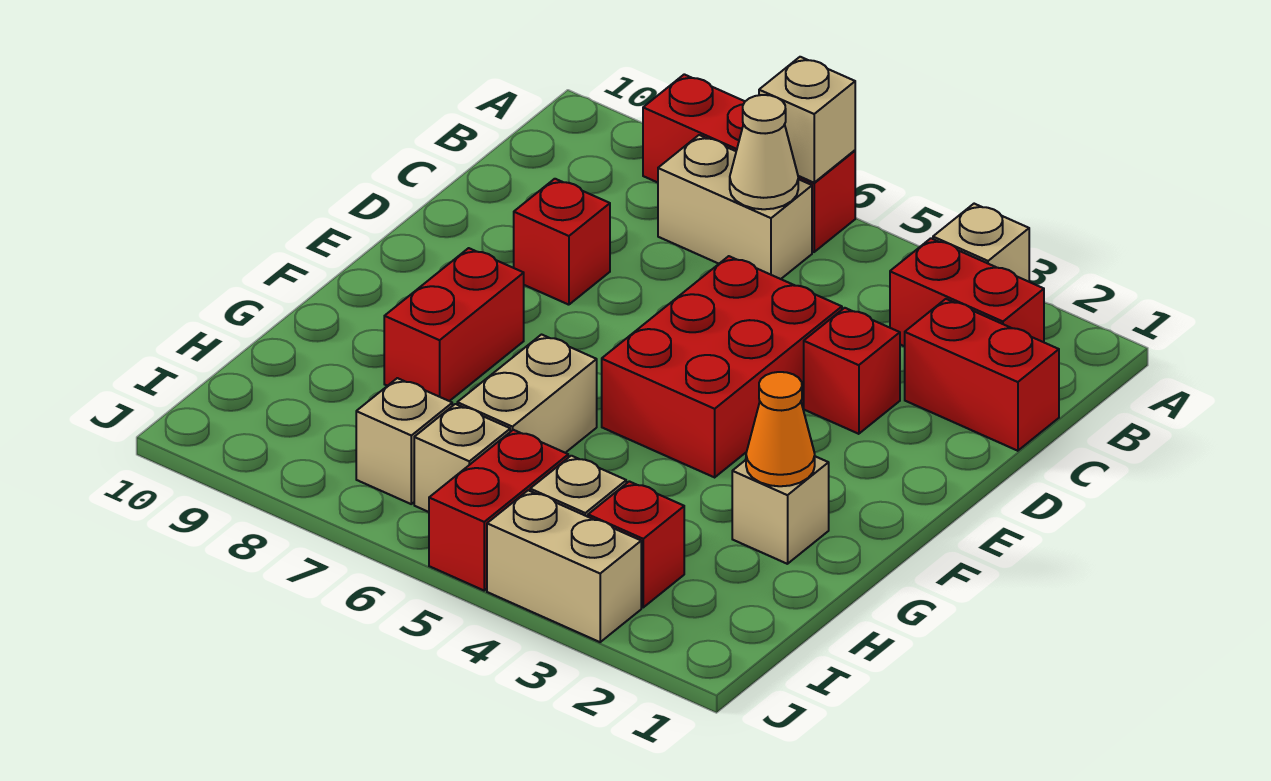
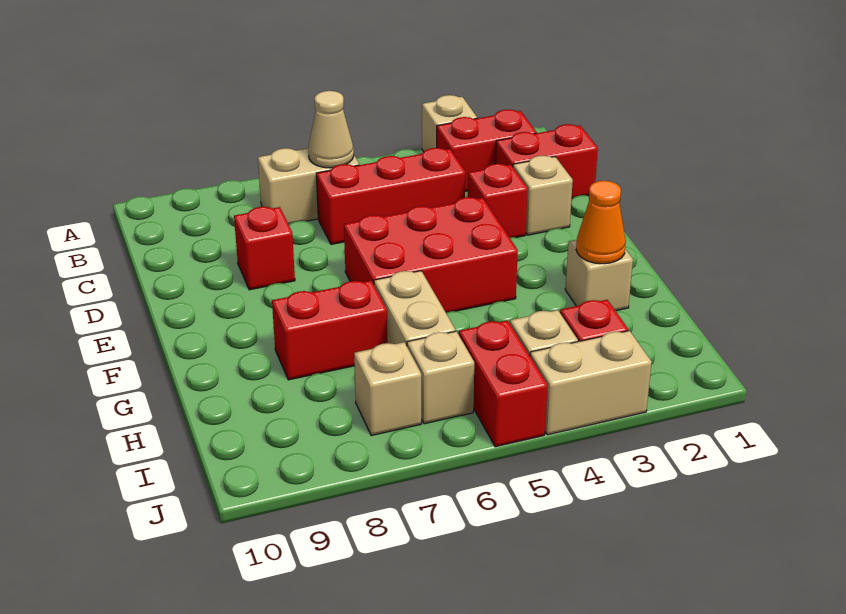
red 1x3 brick [643,74,855,252] -> red 1x3 brick moved to [316,148,465,244]
tan 1x1 brick [759,57,855,183] -> tan 1x1 brick moved to [513,155,573,235]
red 2x3 brick [602,256,842,477] -> red 2x3 brick turned to [344,197,518,313]
red 1x2 brick [384,248,524,401] -> red 1x2 brick turned to [272,281,387,380]

